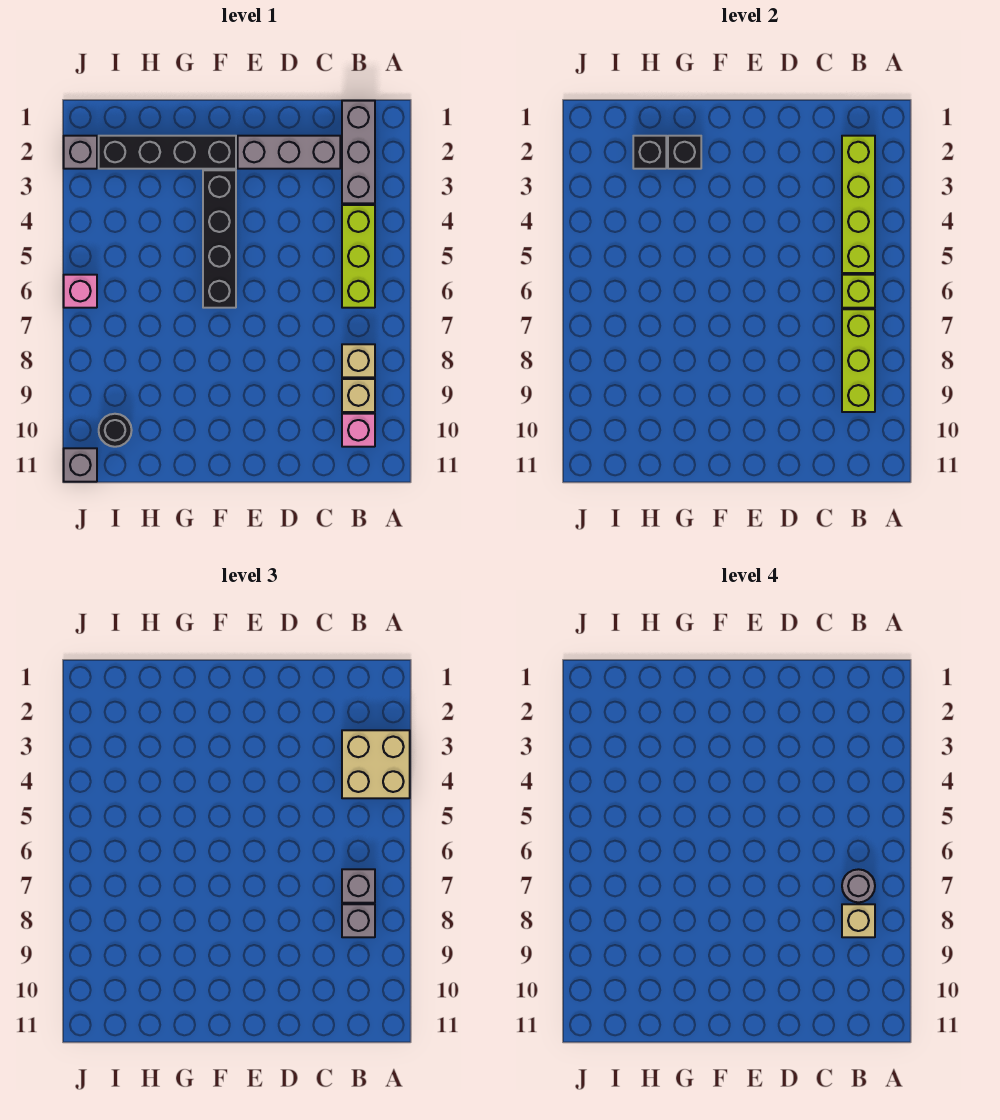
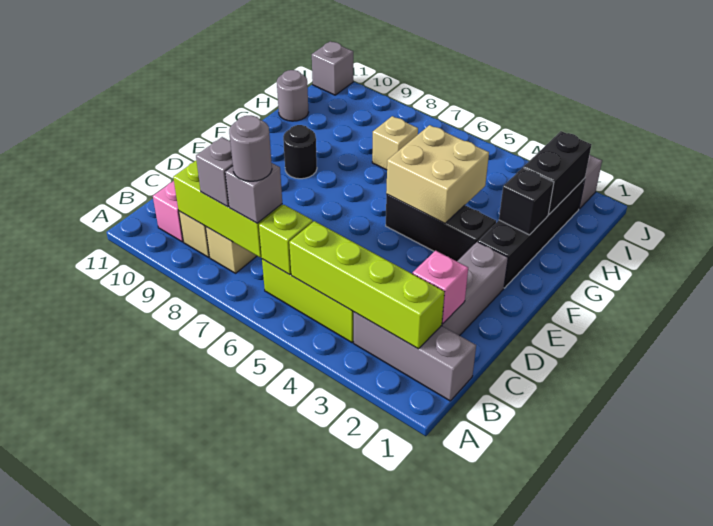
tan 2x2 brick [342,730,410,798] -> tan 2x2 brick moved to [386,125,489,223]
tan 1x1 brick [842,904,875,937] -> tan 1x1 brick moved to [372,116,418,170]
black 1x4 brick [203,170,236,308] -> black 1x3 brick [386,194,496,261]
black 1x1 brick [633,136,666,169] -> black 1x2 brick [523,131,591,215]
none -> grey 1x1 round brick [277,70,309,121]
black 1x1 round brick [99,414,132,447] -> black 1x1 round brick moved to [283,125,317,179]
pink 1x1 brick [64,275,97,308] -> pink 1x1 brick moved to [413,251,468,324]

